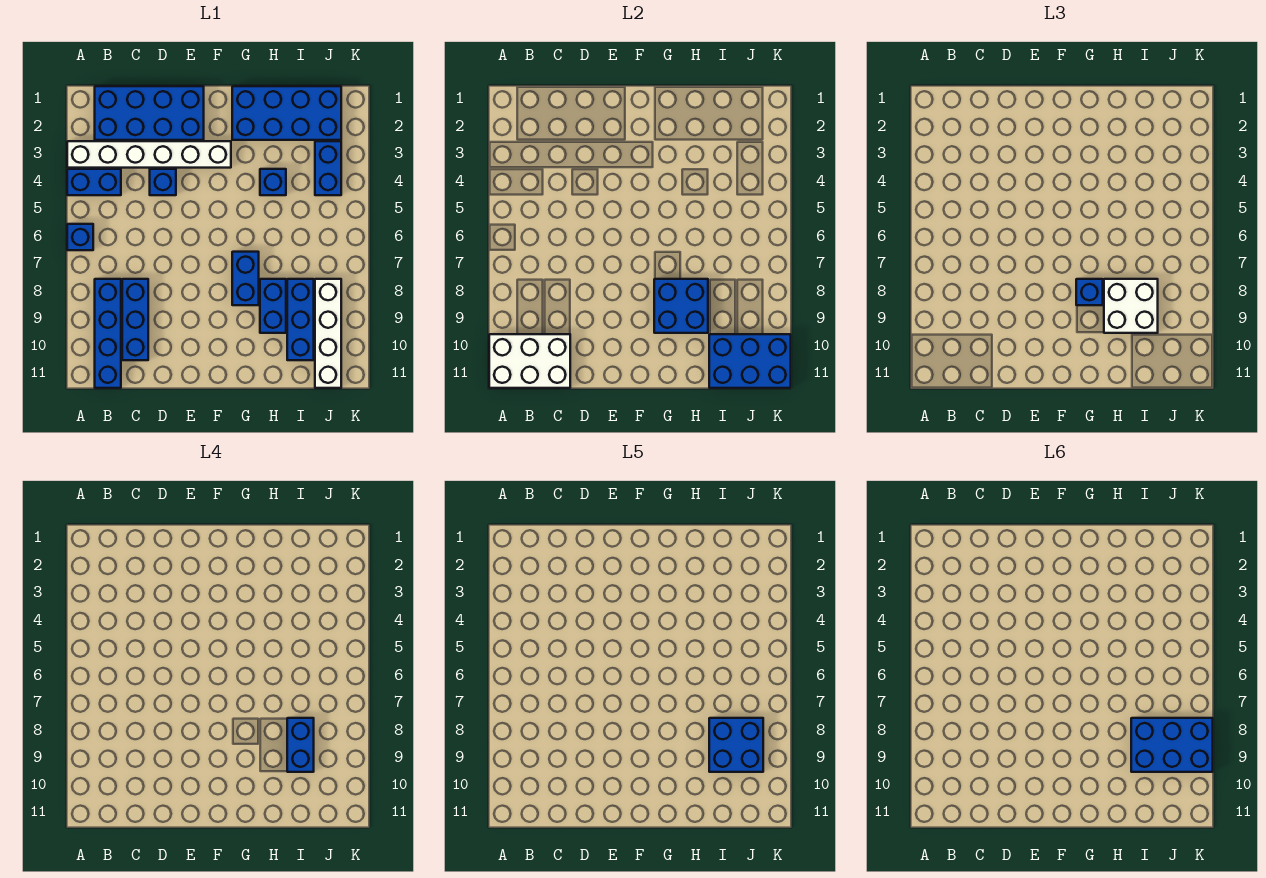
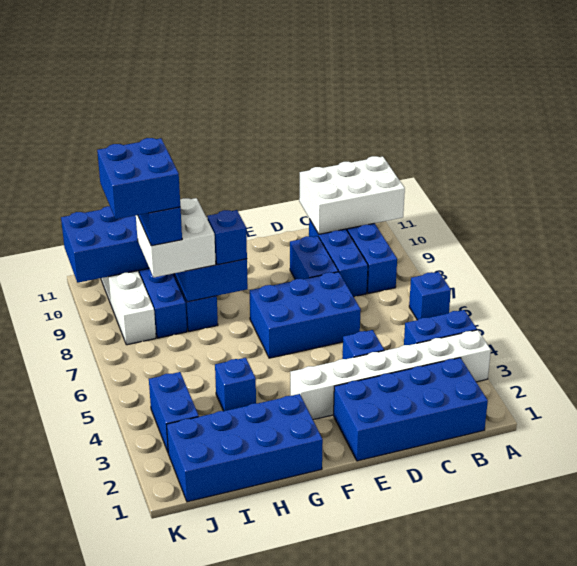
blue 1x2 brick [232,252,259,305] -> blue 1x2 brick moved to [290,236,338,279]
blue 2x3 brick [1131,718,1213,772] -> blue 2x3 brick moved to [250,272,361,358]

